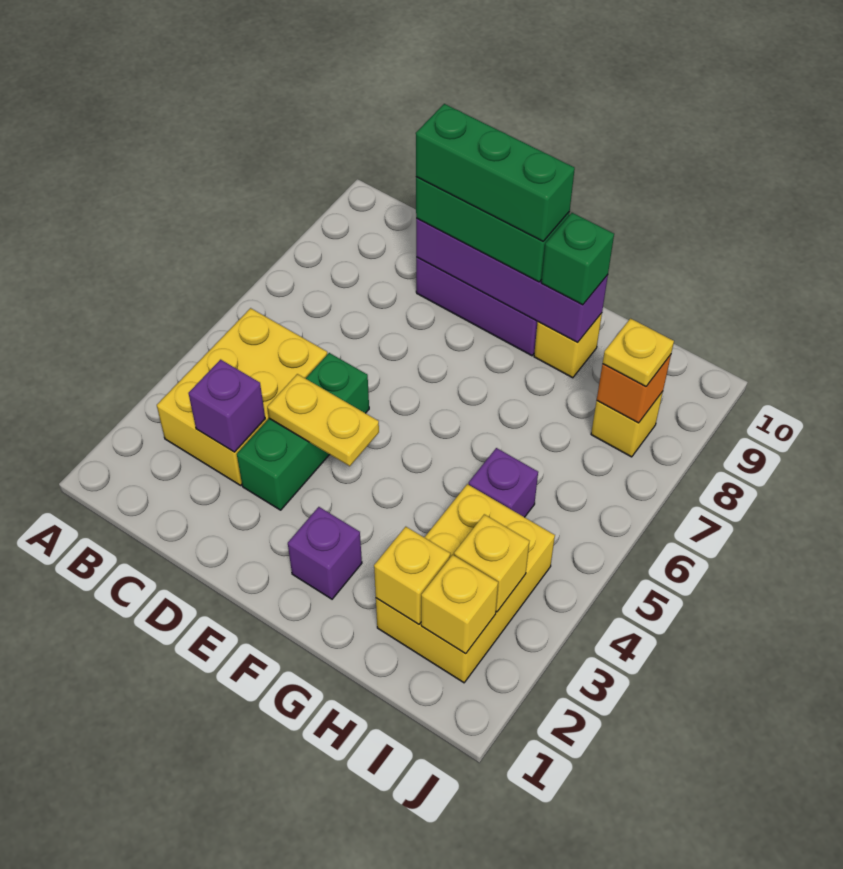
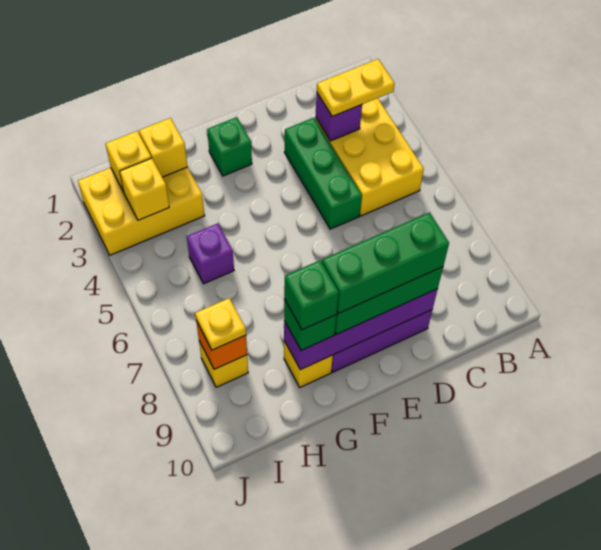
yellow 1x2 plate [267,374,379,466] -> yellow 1x2 plate moved to [317,59,395,116]
purple 1x1 brick [288,507,362,599] -> green 1x1 brick [207,117,252,176]
none -> green 1x1 brick [284,260,339,330]
yellow 2x3 brick [376,484,555,683] -> yellow 2x3 brick turned to [78,167,205,255]

